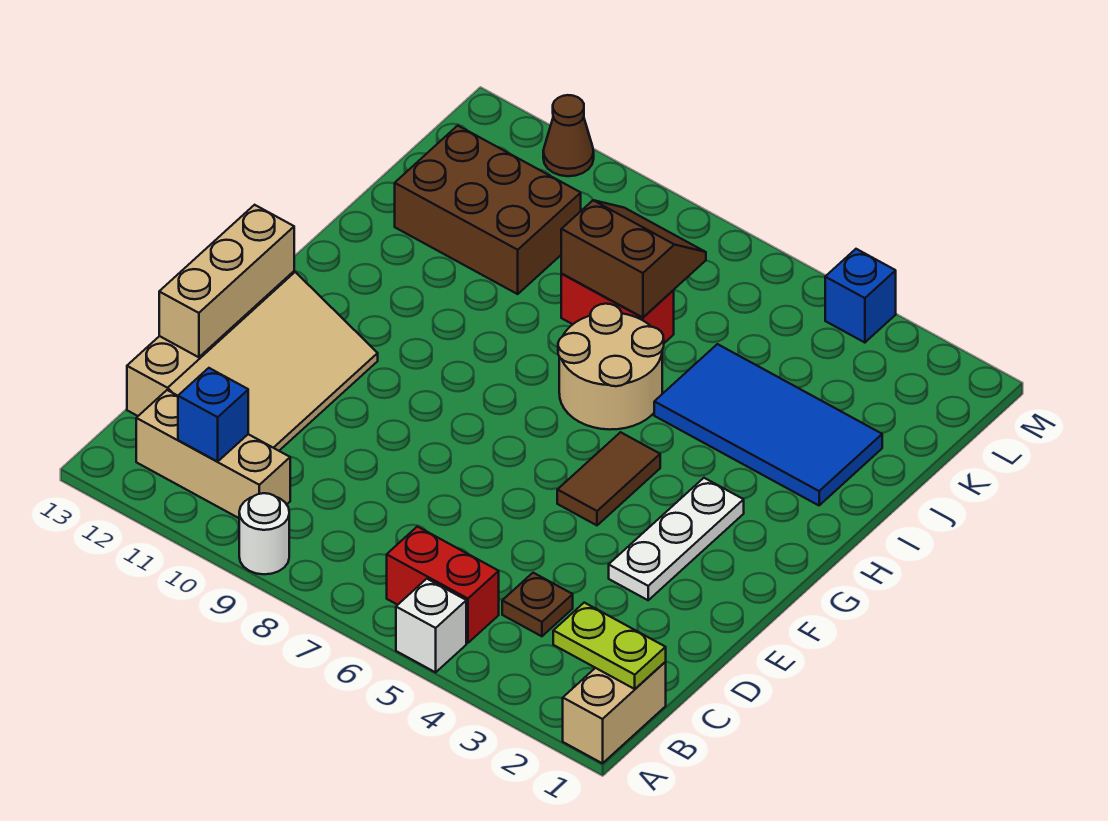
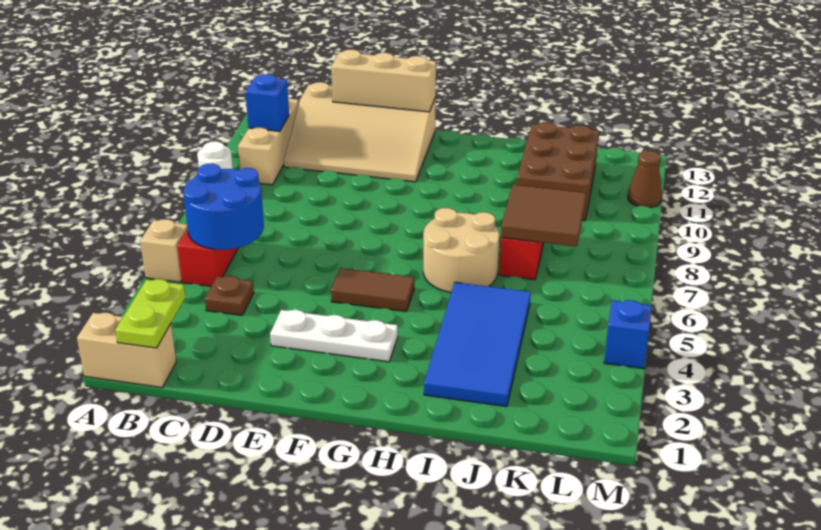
white 1x1 brick [396,579,466,672] -> tan 1x1 brick [140,219,188,282]
none -> blue 2x2 round brick [183,164,264,250]
brown 2x2 slope [561,200,706,317] -> brown 2x2 tile [501,185,586,247]

